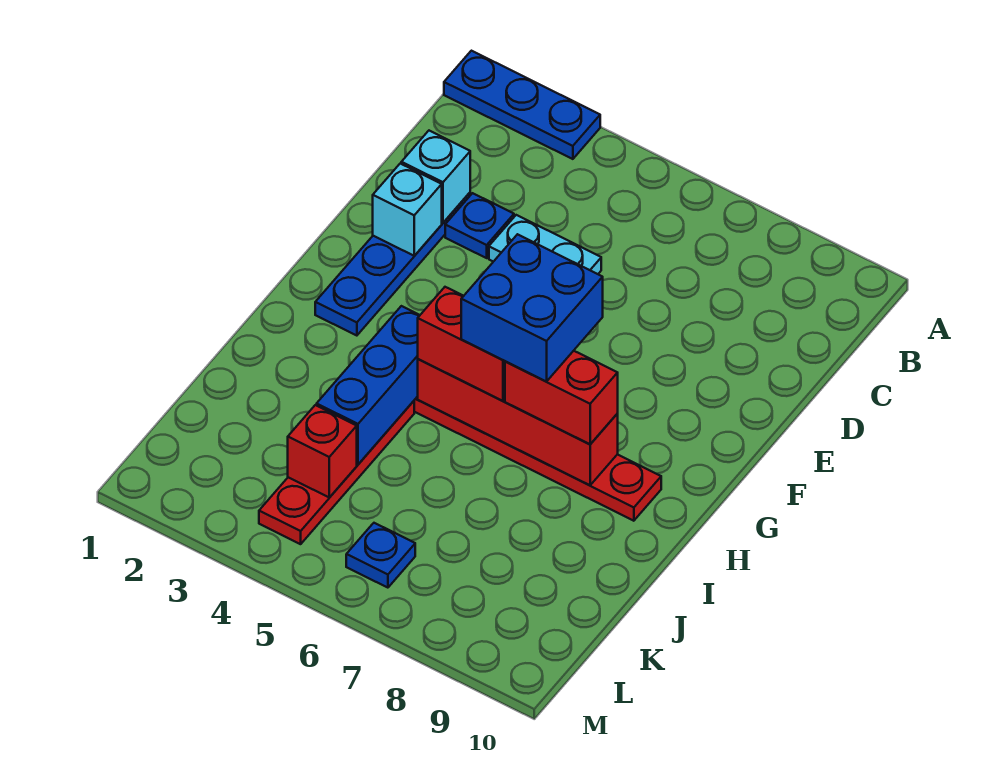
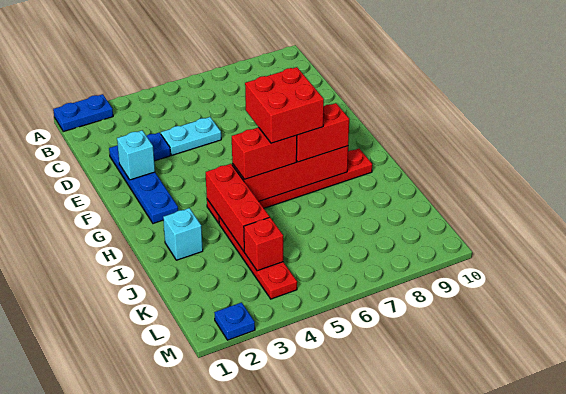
blue 1x3 plate [444,51,600,159] -> blue 1x2 plate [53,94,113,132]
cyan 1x1 brick [401,131,470,223] -> cyan 1x1 brick moved to [163,208,203,260]
blue 2x2 brick [461,234,603,382] -> red 2x2 brick [245,67,324,143]
blue 1x3 brick [317,306,420,464] -> red 1x3 brick [206,164,270,251]
blue 1x1 plate [346,523,415,588] -> blue 1x1 plate moved to [214,302,255,340]

